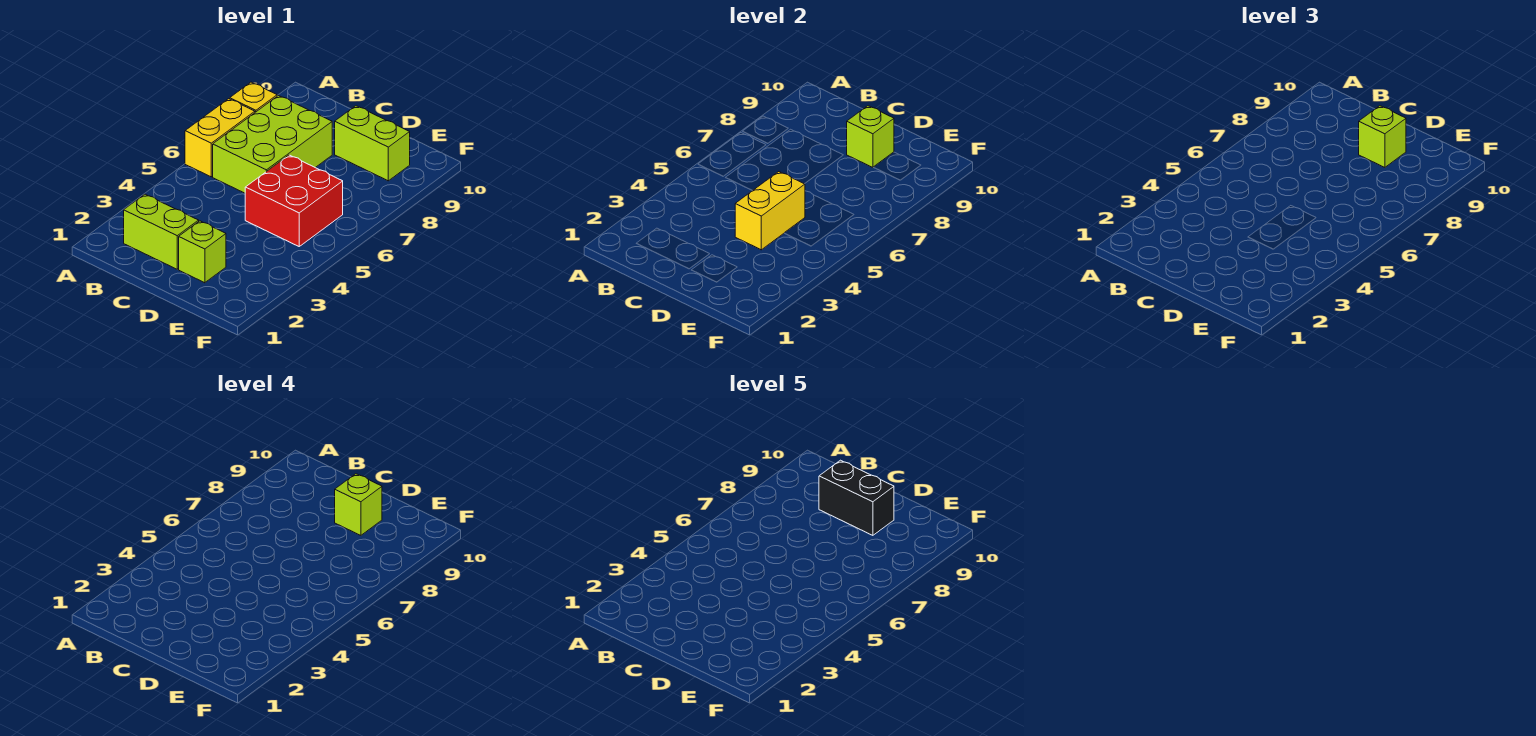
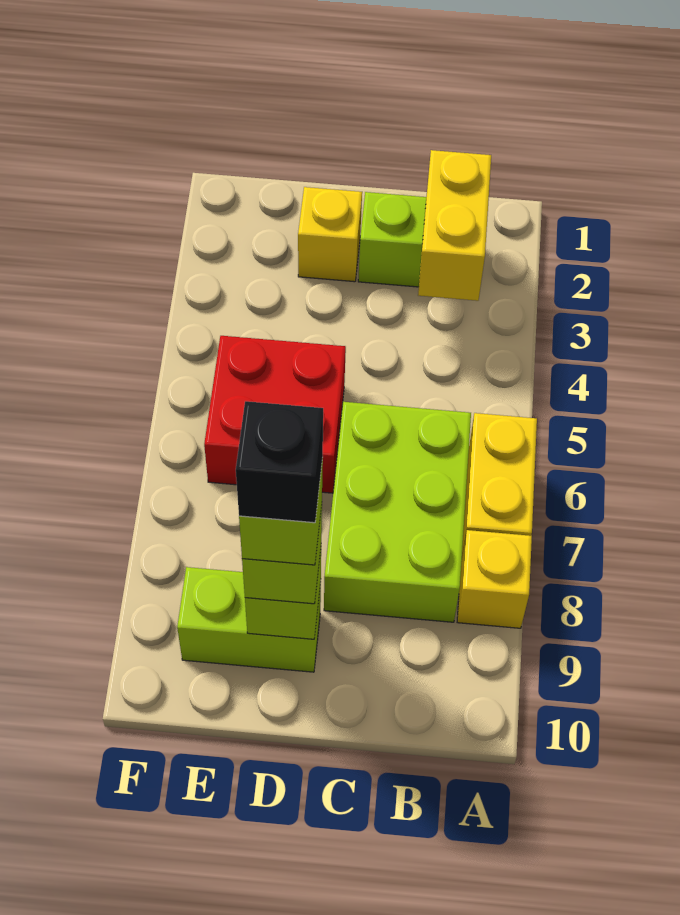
black 1x2 brick [819,460,894,535] -> black 1x1 brick [236,401,323,523]
lime 1x1 brick [179,221,226,283] -> yellow 1x1 brick [298,187,362,282]
yellow 1x2 brick [735,172,805,250] -> yellow 1x2 brick moved to [418,150,491,301]

